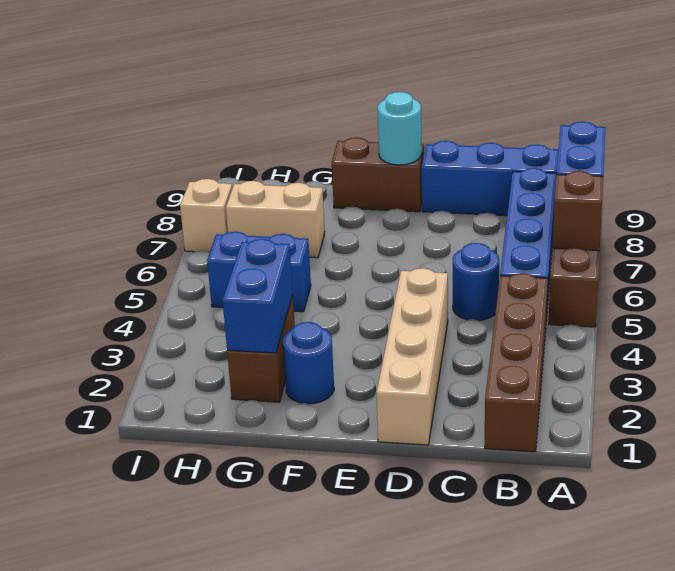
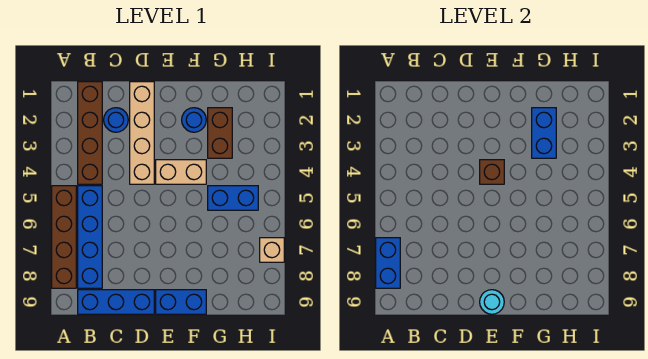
brown 1x1 brick [553,171,603,251] -> brown 1x1 brick moved to [480,160,504,184]
blue 1x1 round brick [453,243,499,321] -> blue 1x1 round brick moved to [104,108,128,132]
brown 1x2 brick [332,137,424,212] -> blue 1x2 brick [156,290,206,314]
tan 1x2 brick [226,181,325,258] -> tan 1x2 brick moved to [156,160,206,184]

